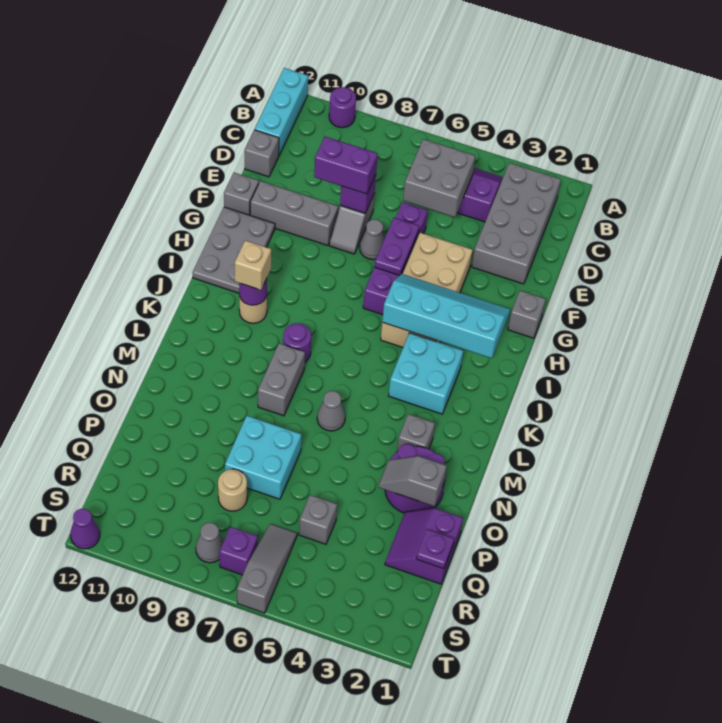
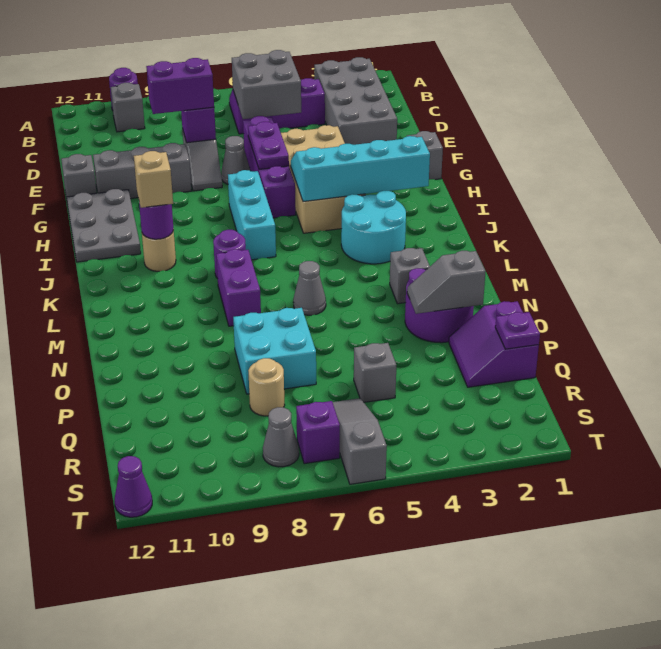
cyan 1x3 brick [255,68,308,155] -> cyan 1x3 brick moved to [228,170,276,260]
grey 1x1 brick [245,130,279,177] -> grey 1x1 brick moved to [111,83,145,132]
cyan 2x2 brick [389,333,463,414] -> cyan 2x2 round brick [341,191,406,264]
grey 1x2 brick [258,343,305,416] -> purple 1x2 brick [216,249,261,326]

